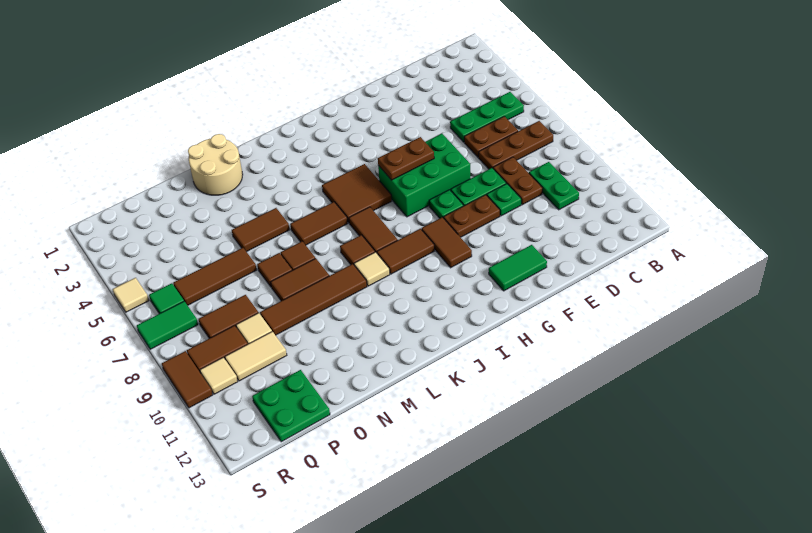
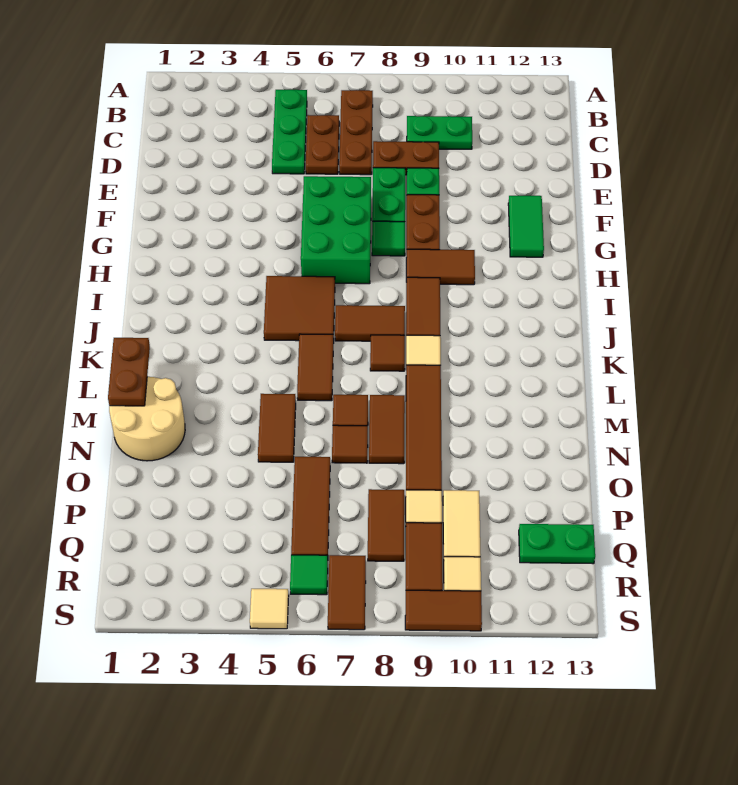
brown 1x2 plate [378,137,434,180] -> brown 1x2 plate moved to [108,338,150,406]
green 1x1 plate [429,190,464,218] -> green 1x1 tile [372,221,405,256]
green 2x2 plate [252,370,330,442] -> green 1x2 plate [519,524,595,564]
green 1x2 tile [137,301,198,349] -> brown 1x2 tile [328,555,366,630]

